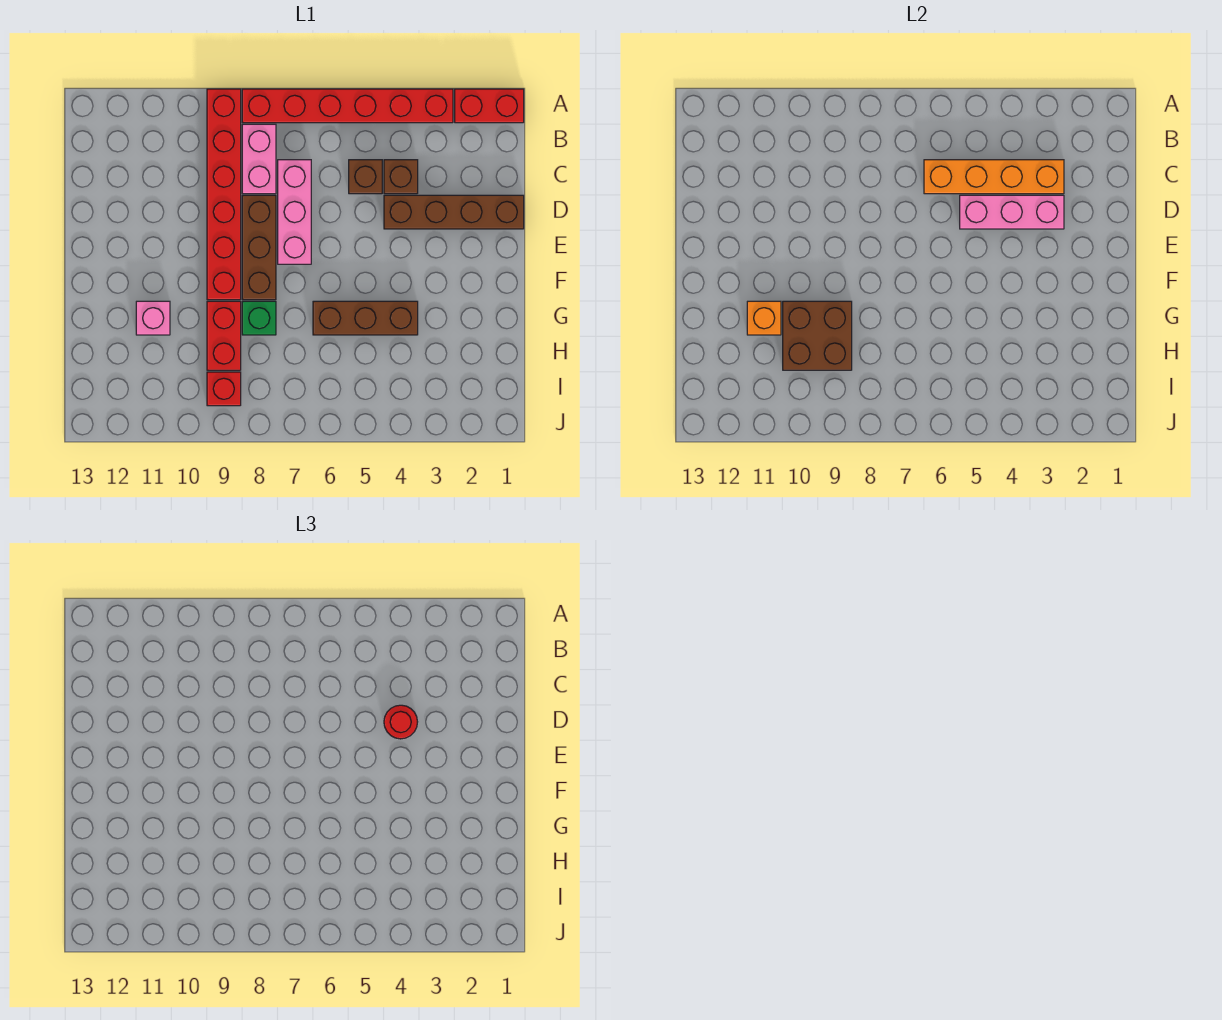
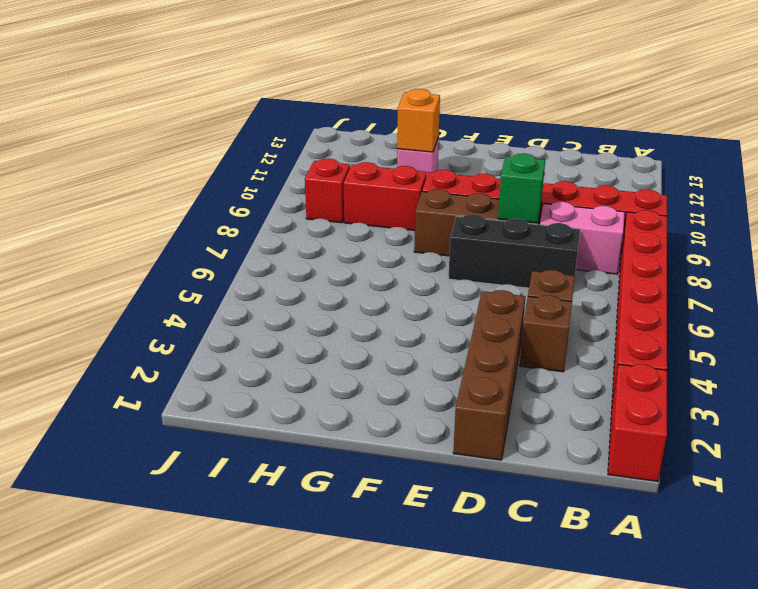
orange 1x4 brick [924,160,1064,194] -> none
pink 1x3 brick [278,160,311,264] -> black 1x3 brick [448,214,580,288]
pink 1x3 brick [960,195,1064,229] -> none
red 1x1 round brick [384,705,417,739] -> none
brown 1x3 brick [313,301,418,335] -> none
green 1x1 brick [242,301,276,335] -> green 1x1 brick moved to [498,154,545,223]
brown 2x2 brick [783,301,852,370] -> none

